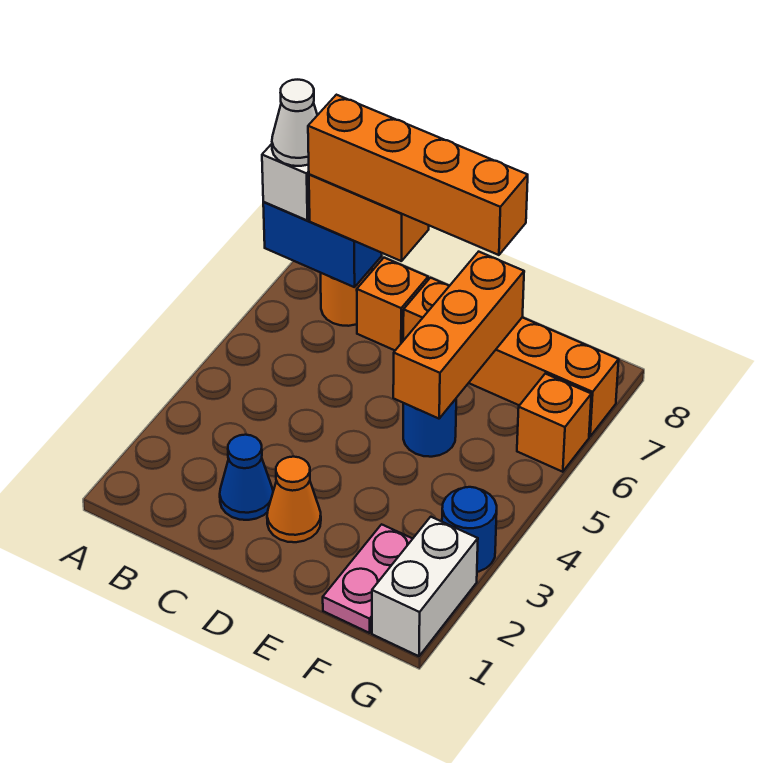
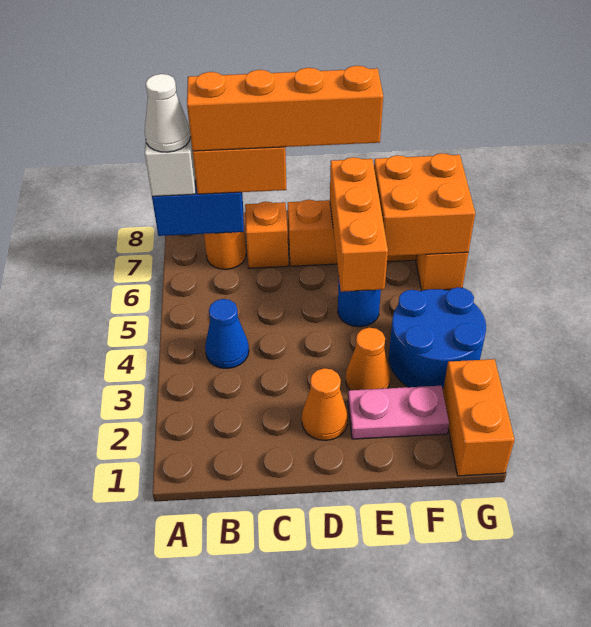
blue 1x1 cone [220,435,273,520] -> blue 1x1 cone moved to [205,299,249,368]
none -> orange 1x1 cone [346,328,390,390]
pink 1x2 plate [323,524,412,633] -> pink 1x2 plate turned to [348,386,449,439]
none -> orange 2x2 brick [374,153,475,256]
white 1x2 brick [372,517,478,656] -> orange 1x2 brick [443,359,515,476]
blue 1x1 round brick [442,487,497,572] -> blue 2x2 round brick [389,287,486,390]

